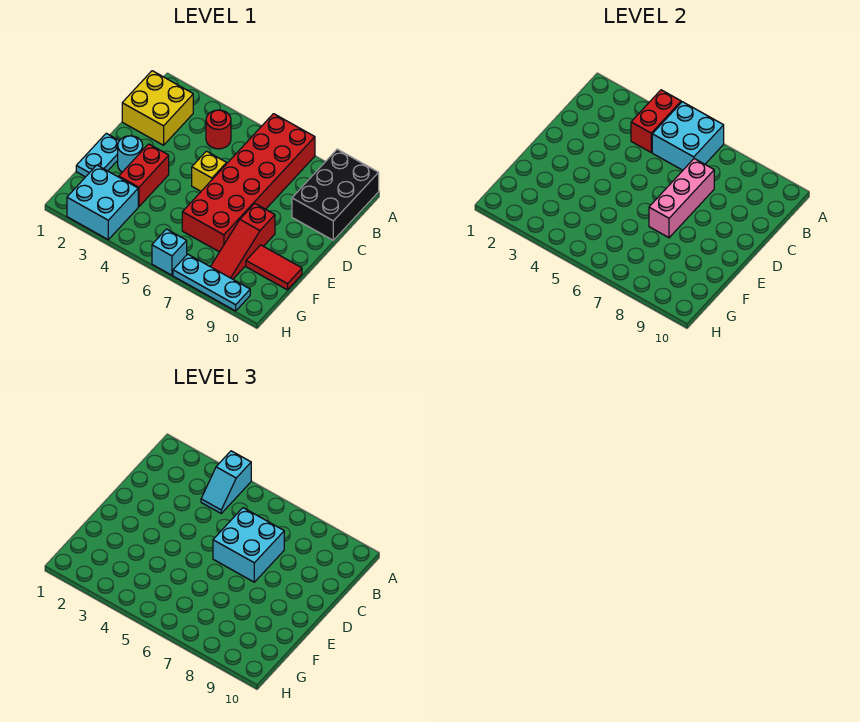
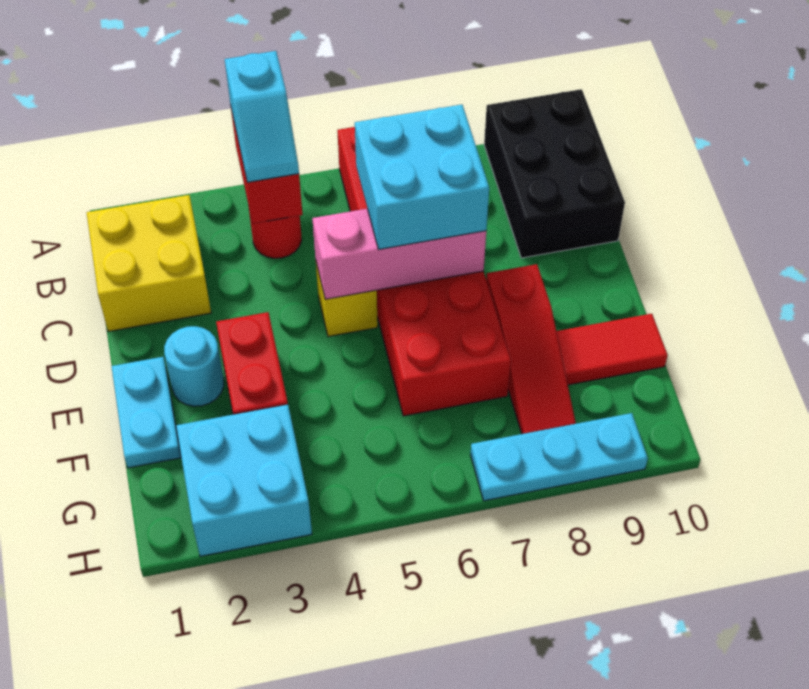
cyan 2x2 brick [652,102,724,170] -> none
pink 1x3 brick [649,159,714,238] -> pink 1x3 brick turned to [312,209,486,299]
cyan 1x1 brick [152,229,187,275] -> none

